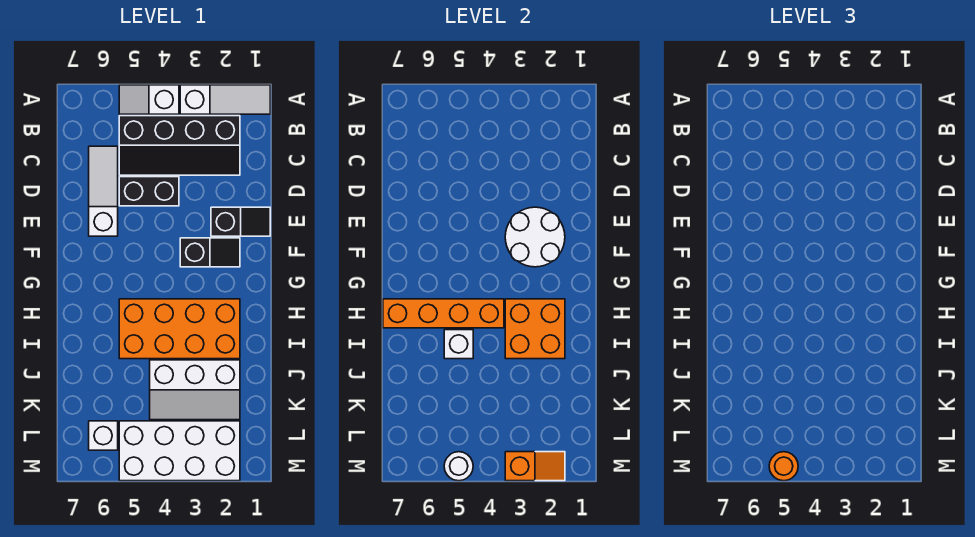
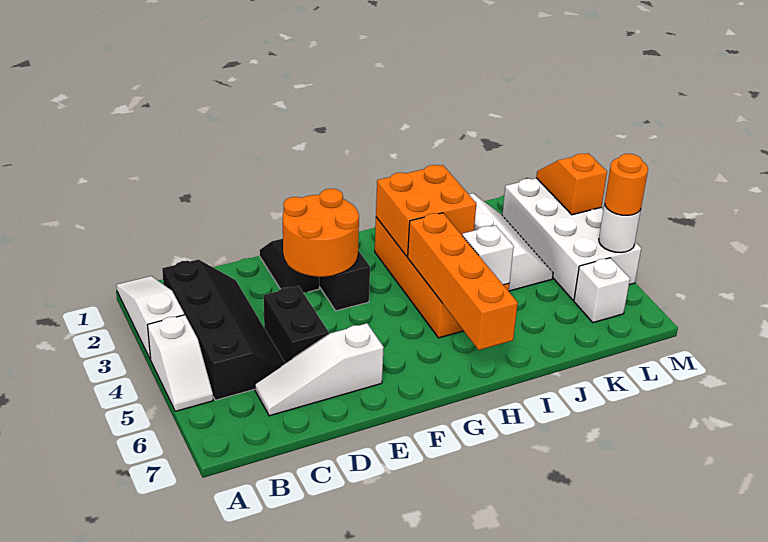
white 2x2 round brick [505,207,565,267] -> orange 2x2 round brick [283,189,359,277]

